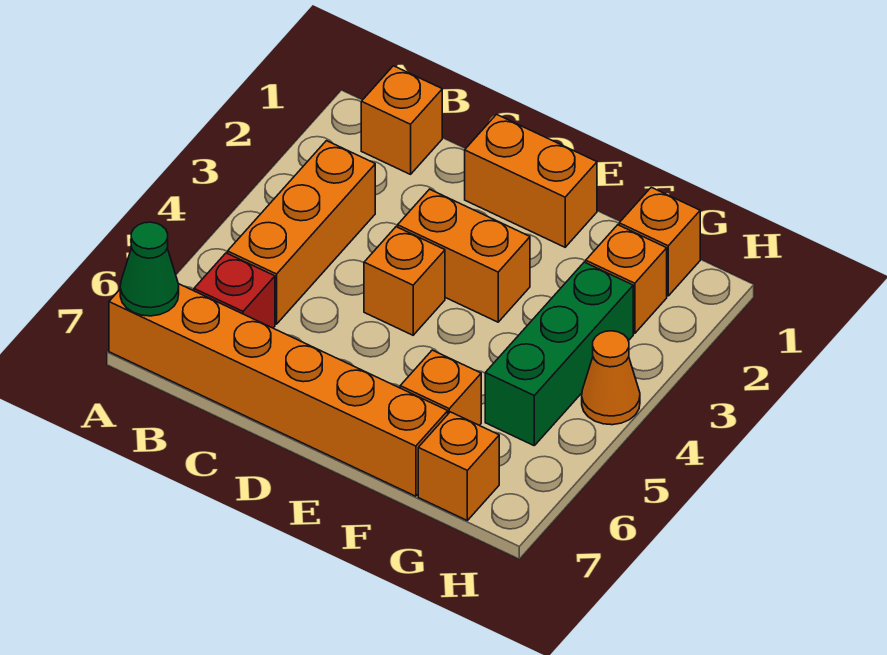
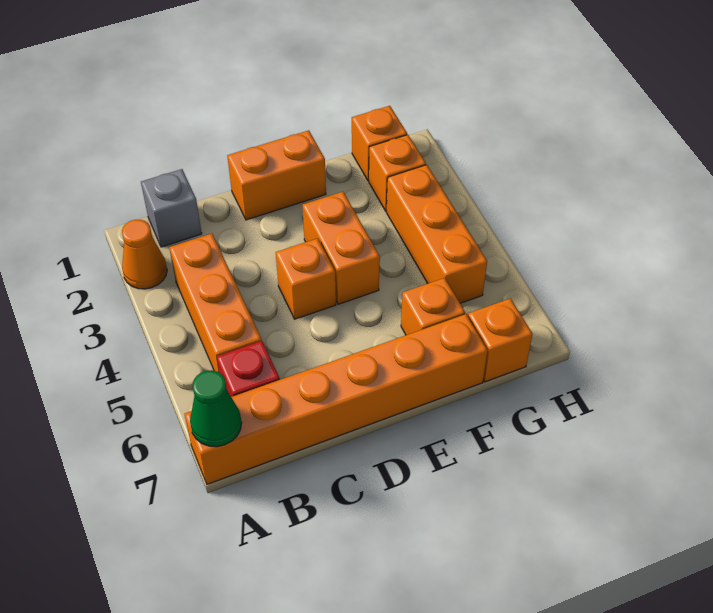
orange 1x1 brick [361,66,442,174] -> grey 1x1 brick [141,169,202,247]
orange 1x2 brick [398,189,530,322] -> orange 1x2 brick turned to [303,192,380,304]
green 1x3 brick [485,262,633,445] -> orange 1x3 brick [386,165,487,303]
orange 1x1 cone [582,331,640,425] -> orange 1x1 cone moved to [122,220,167,289]

